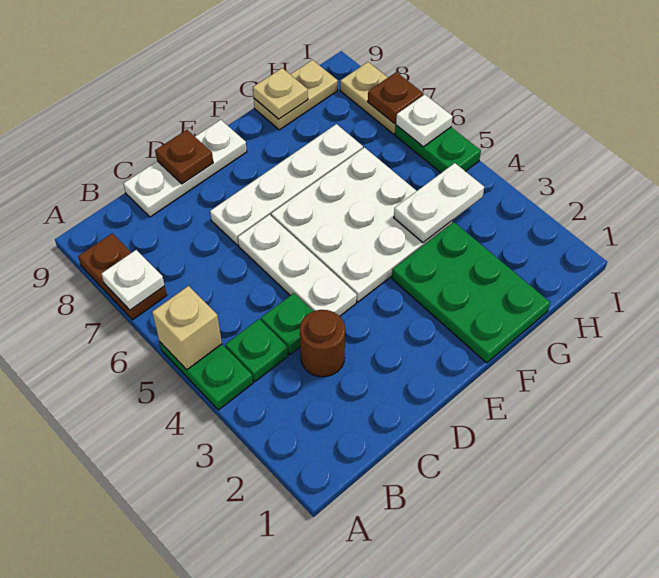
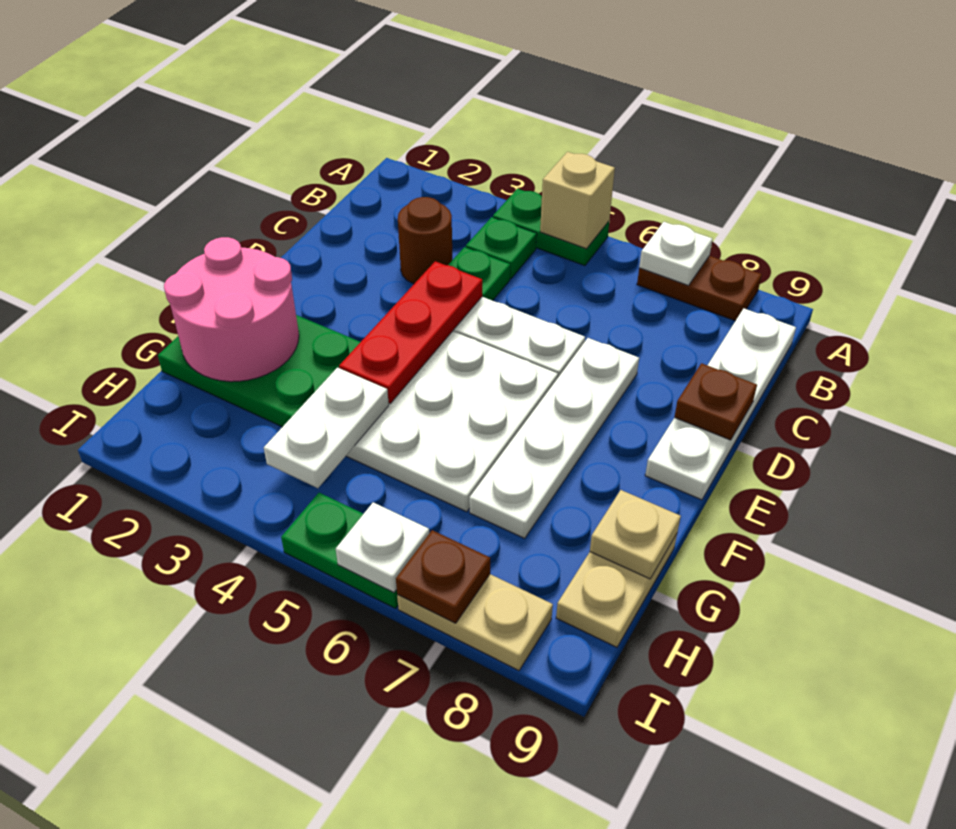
white 1x3 plate [123,120,247,217] -> white 1x4 plate [645,308,796,500]
none -> red 1x3 plate [339,261,482,403]
none -> pink 2x2 round brick [164,237,299,382]

